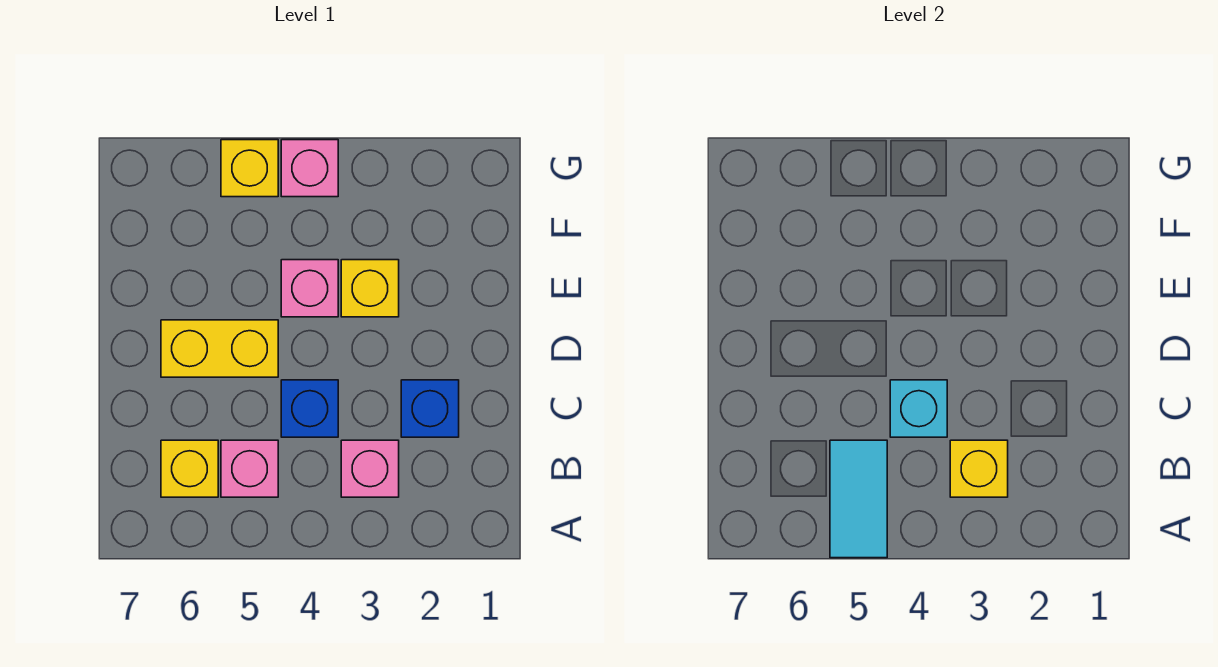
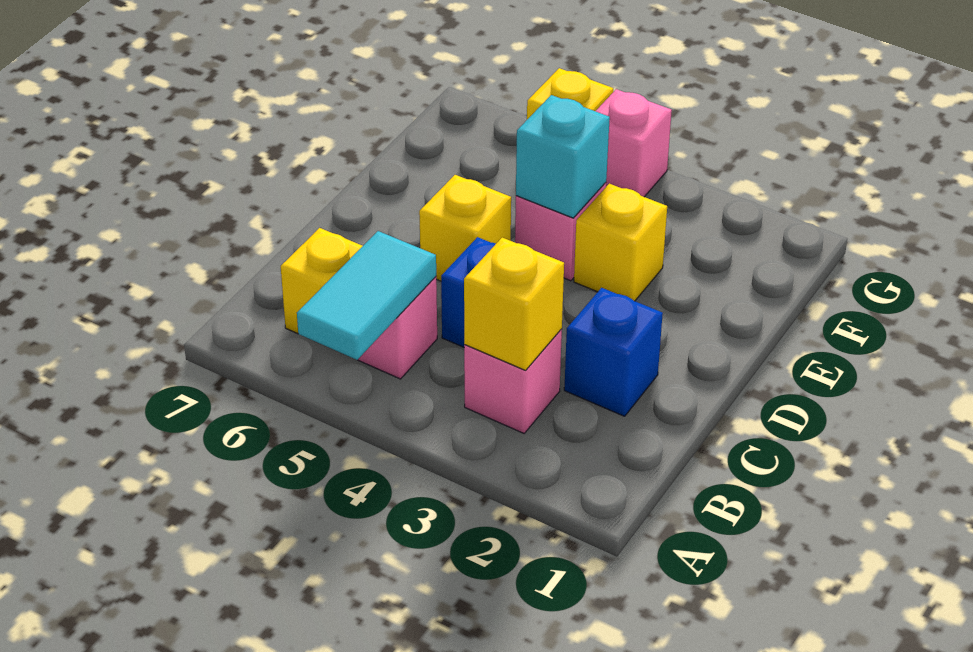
cyan 1x1 brick [890,380,947,437] -> cyan 1x1 brick moved to [516,95,610,218]
yellow 1x2 brick [161,320,278,377] -> yellow 1x1 brick [419,175,511,281]

